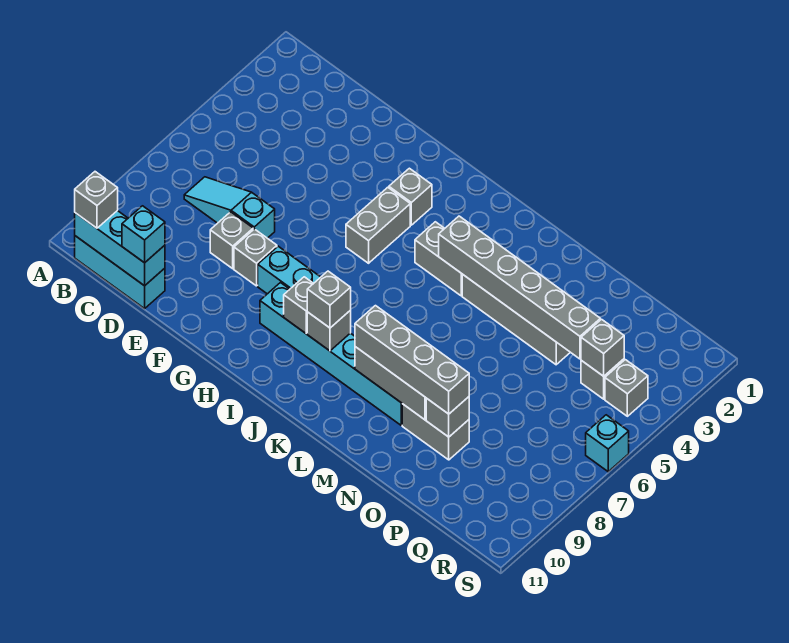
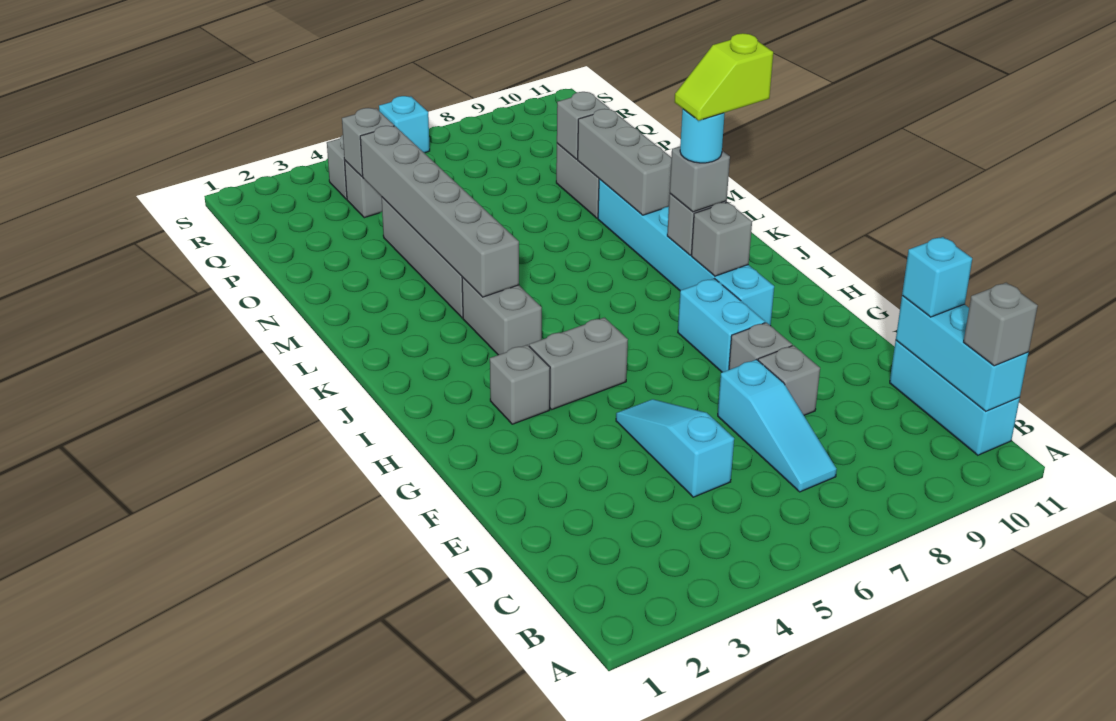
none -> cyan 1x3 slope [616,399,734,497]
none -> cyan 1x1 round brick [680,109,725,163]
none -> lime 1x2 slope [674,33,773,120]
grey 1x4 brick [355,306,469,414] -> none

